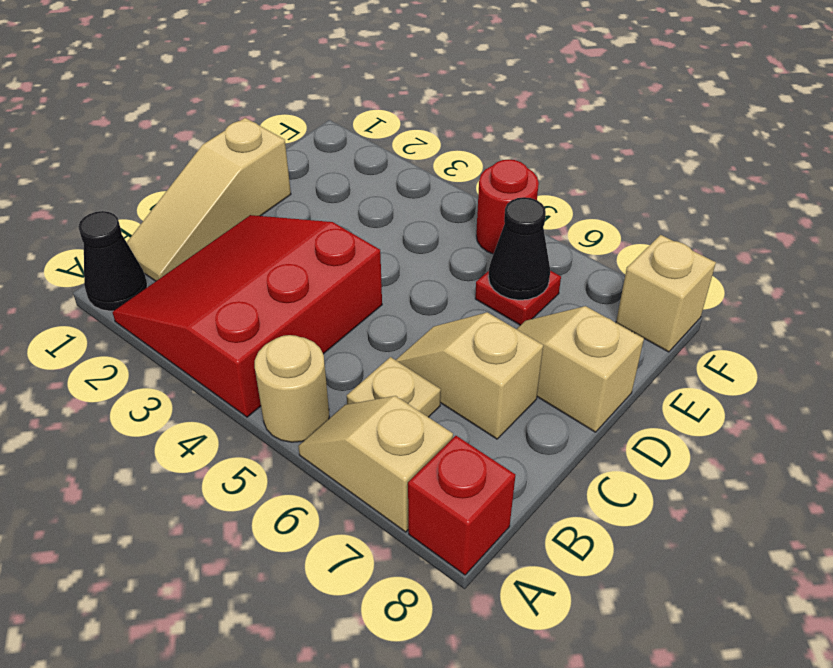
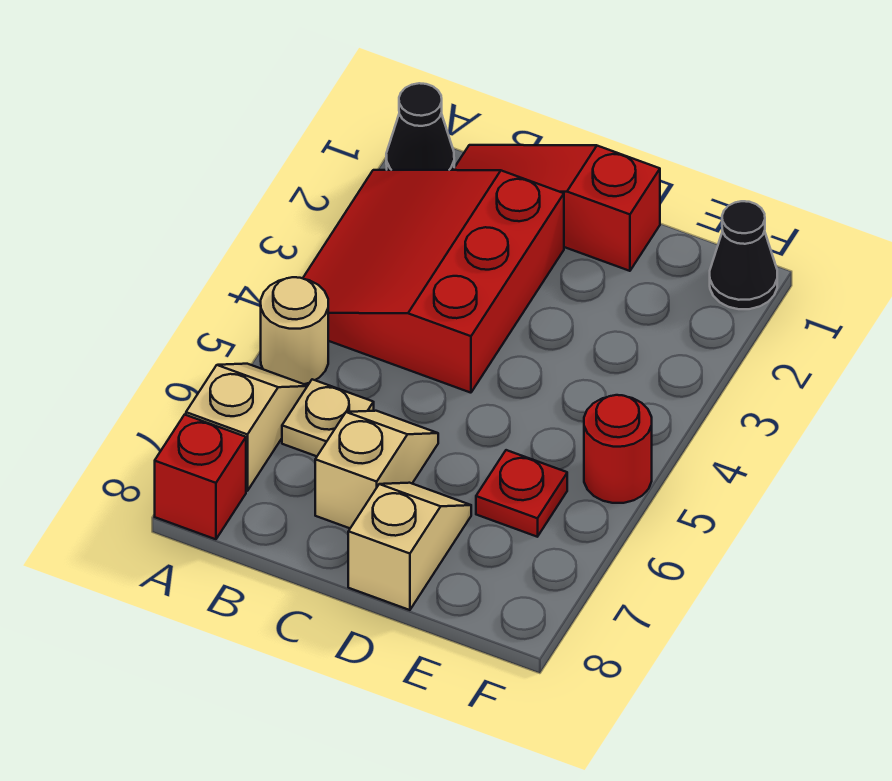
red 3x3 slope [112,215,382,417] -> red 3x3 slope turned to [303,170,564,393]
tan 1x3 slope [127,118,291,281] -> red 1x3 slope [453,145,660,271]
black 1x1 cone [488,197,550,300] -> black 1x1 cone moved to [710,201,777,309]
tan 1x1 brick [616,235,716,352] -> none

